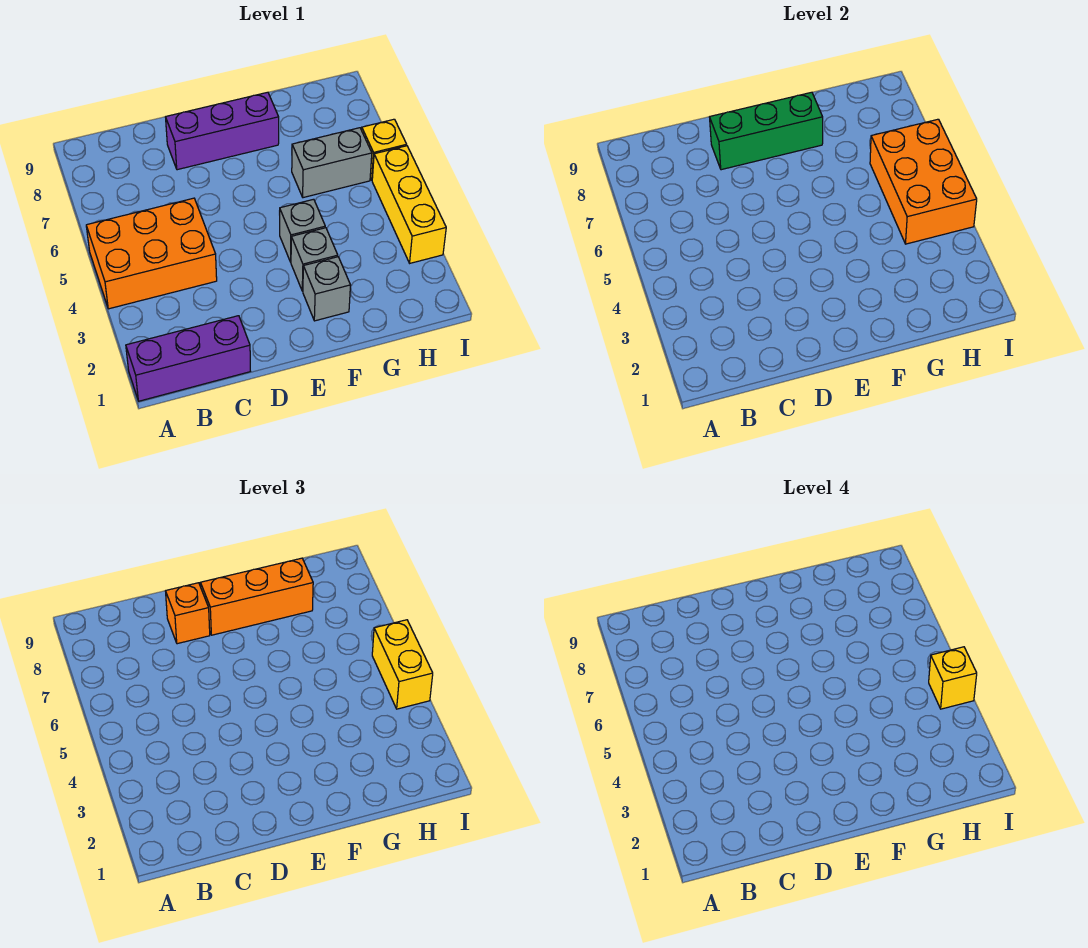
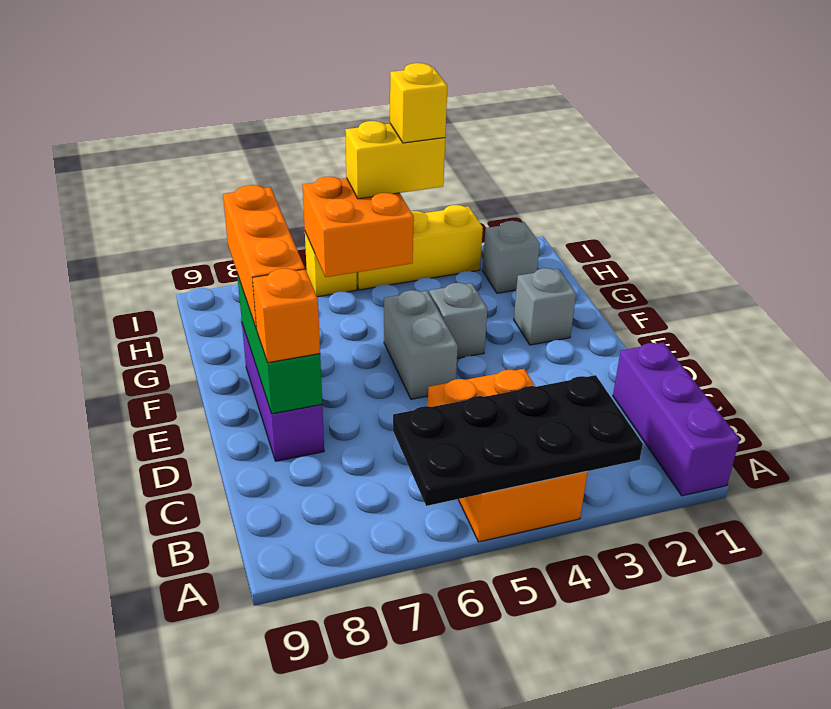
none -> black 2x4 plate [393,375,643,506]
grey 1x1 brick [291,228,338,291] -> grey 1x1 brick moved to [483,221,540,293]
grey 1x2 brick [292,128,372,198] -> grey 1x2 brick moved to [384,290,458,399]
orange 2x3 brick [870,119,977,244] -> orange 2x2 brick [302,176,414,277]

